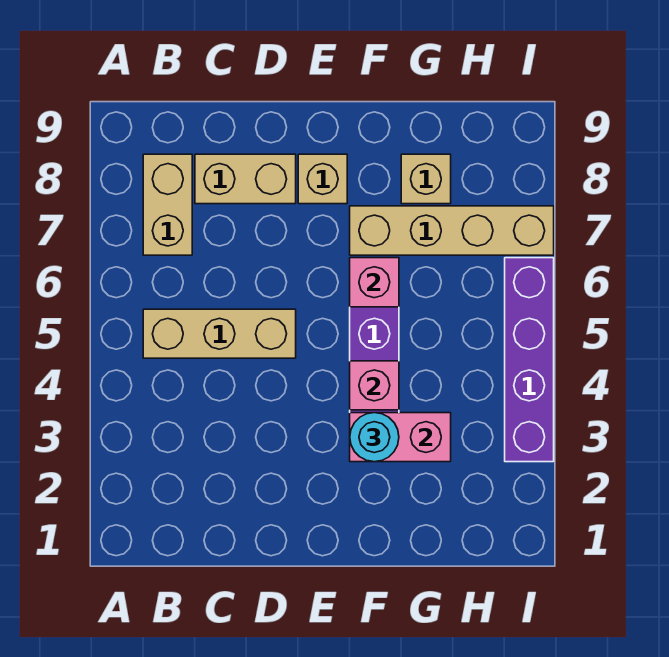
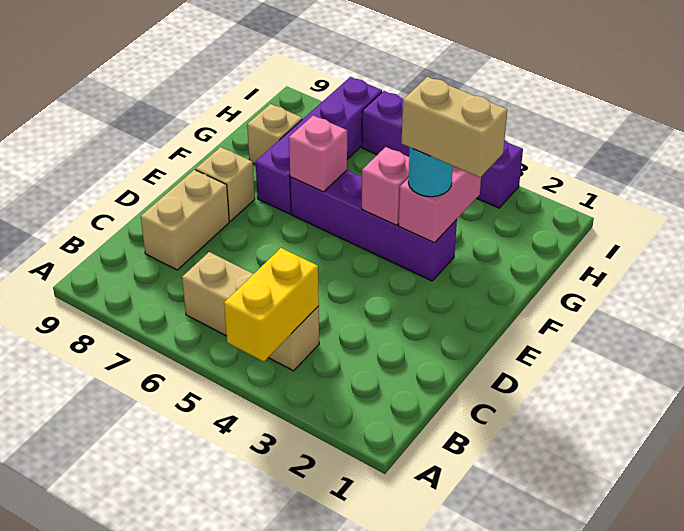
none -> yellow 1x2 brick [224,248,319,362]
tan 1x3 brick [143,309,296,358] -> tan 1x3 brick turned to [182,252,319,371]
tan 1x2 brick [143,154,192,255] -> tan 1x2 brick moved to [401,77,507,177]
tan 1x4 brick [350,206,554,255] -> purple 1x4 brick [256,77,382,214]

